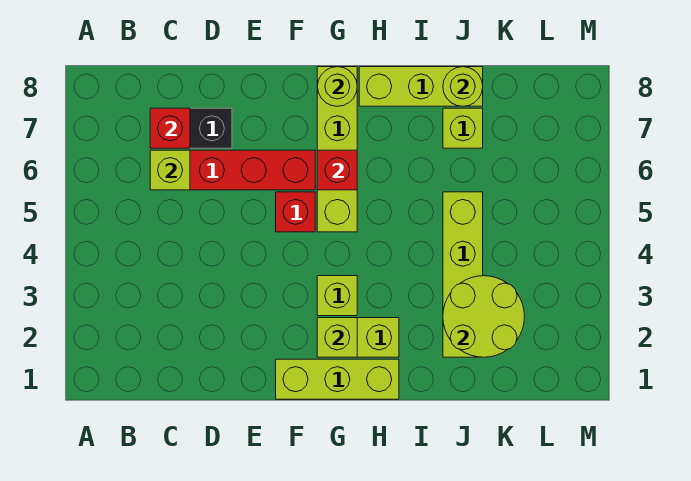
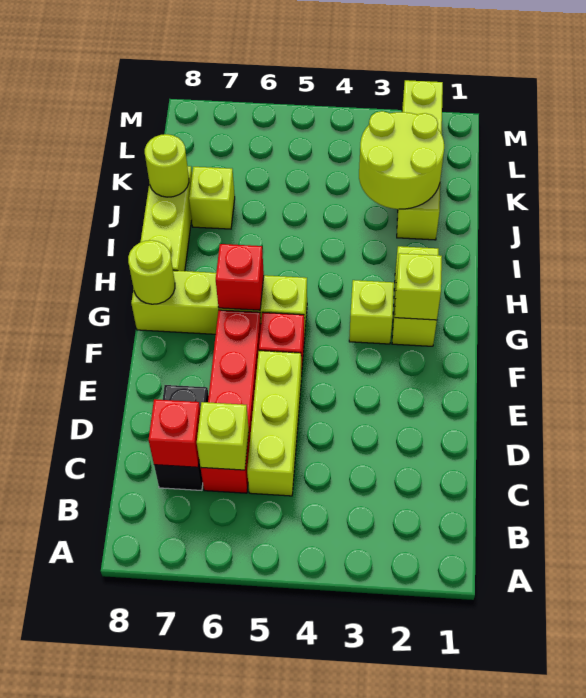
lime 1x3 brick [276,359,399,399] -> lime 1x3 brick moved to [247,351,301,496]
lime 1x4 brick [443,192,483,357] -> lime 1x4 brick turned to [397,80,443,240]

